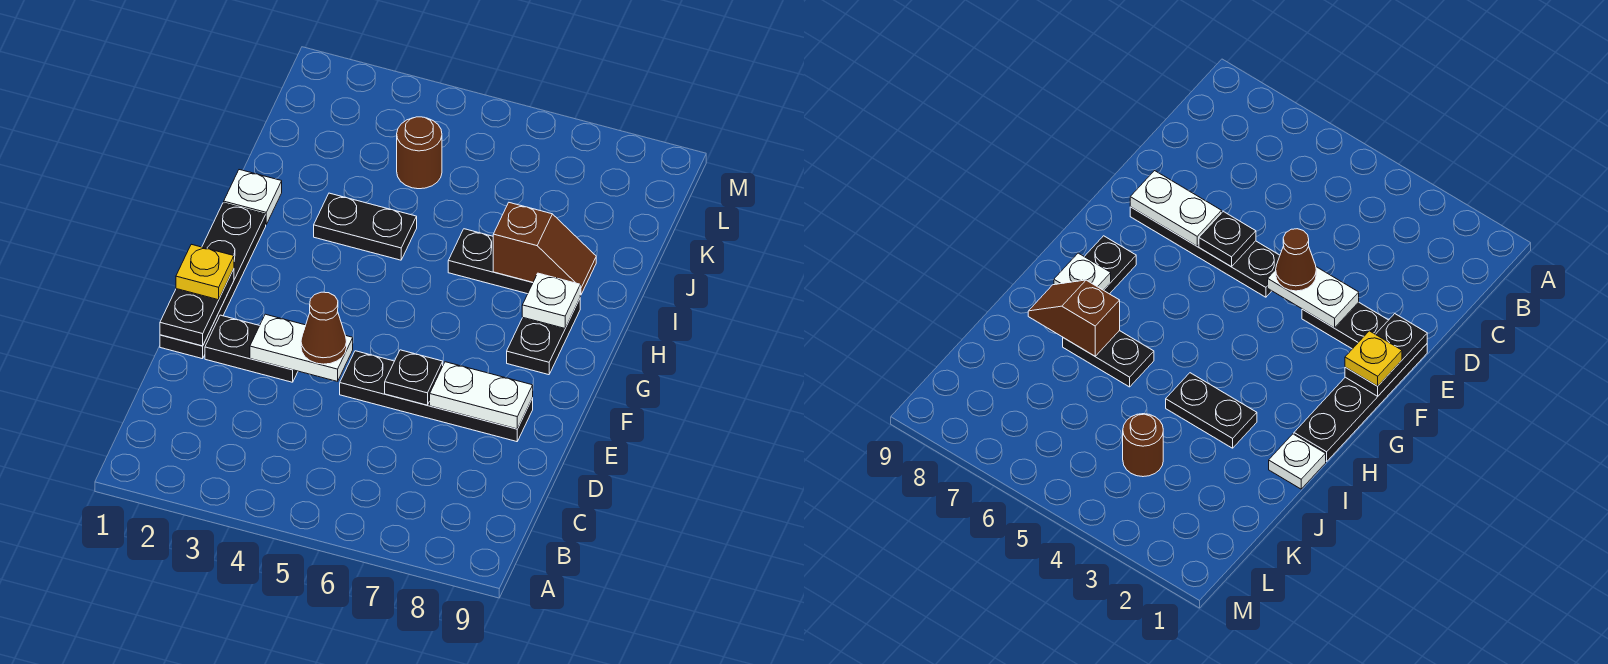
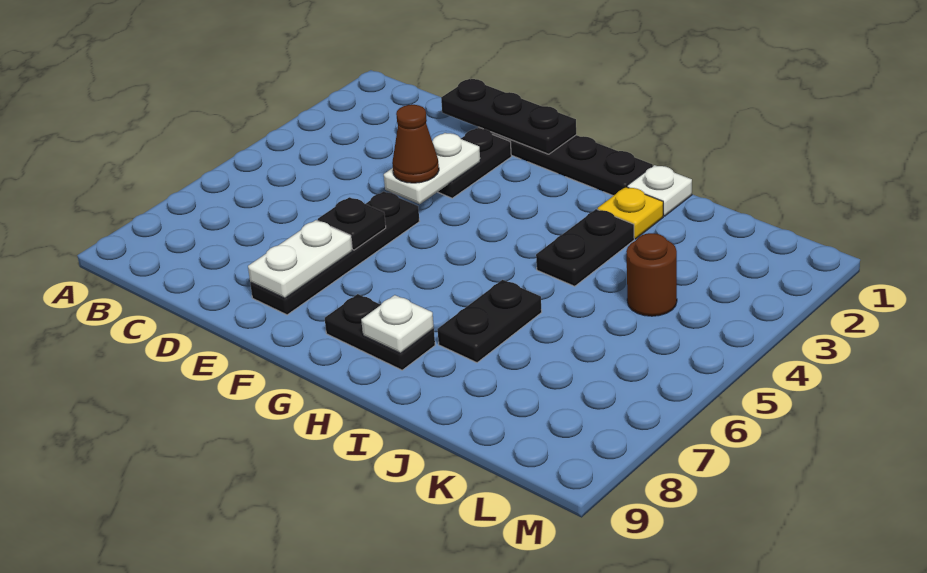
black 1x2 plate [160,269,234,346] -> black 1x3 plate [441,79,576,154]
yellow 1x1 plate [176,244,234,300] -> yellow 1x1 plate moved to [598,187,663,239]
brown 1x2 slope [493,203,596,295] -> none

